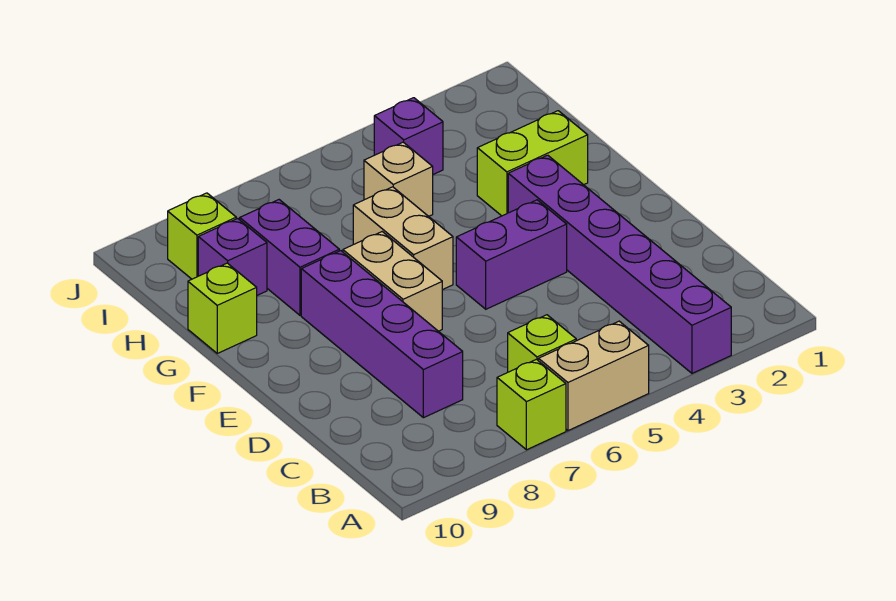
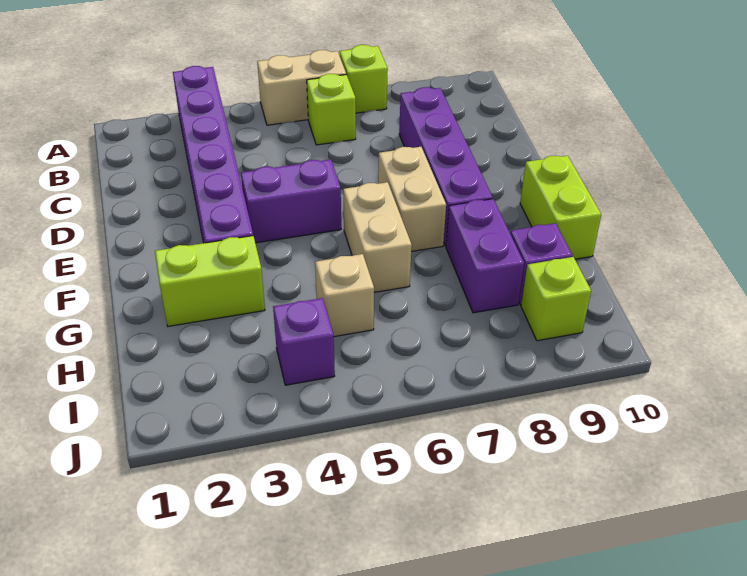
lime 1x1 brick [188,263,257,353] -> lime 1x2 brick [520,156,601,259]

